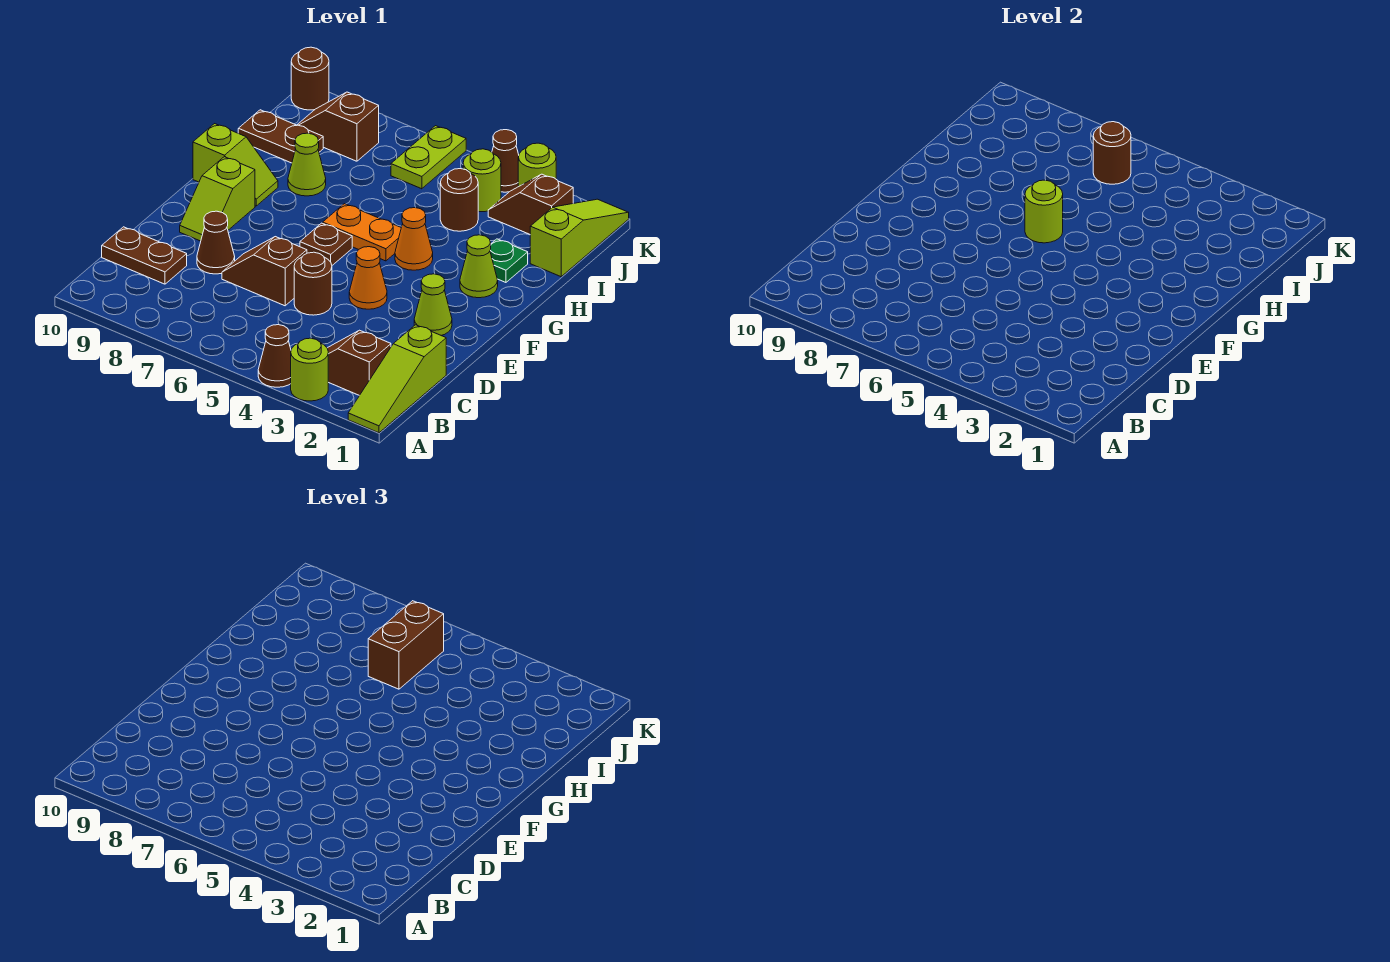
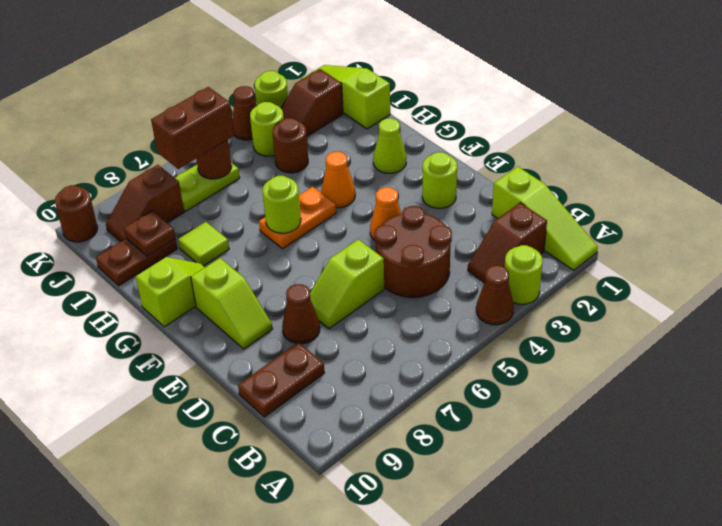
brown 1x1 round brick [294,252,332,315] -> brown 2x2 round brick [374,206,452,297]
brown 1x2 slope [222,237,307,306] -> lime 1x2 slope [310,239,384,329]
lime 1x1 cone [414,274,452,336] -> lime 1x1 round brick [422,152,457,208]
brown 1x1 plate [300,223,352,265] -> brown 1x1 plate moved to [124,211,176,256]
green 1x1 plate [490,239,528,282] -> none
lime 1x1 cone [288,133,326,196] -> lime 1x1 tile [178,222,229,266]
brown 1x2 brick [368,601,444,689] -> brown 1x2 brick turned to [151,87,234,169]
lime 1x2 plate [391,126,466,189] -> lime 1x2 plate turned to [175,163,240,211]

